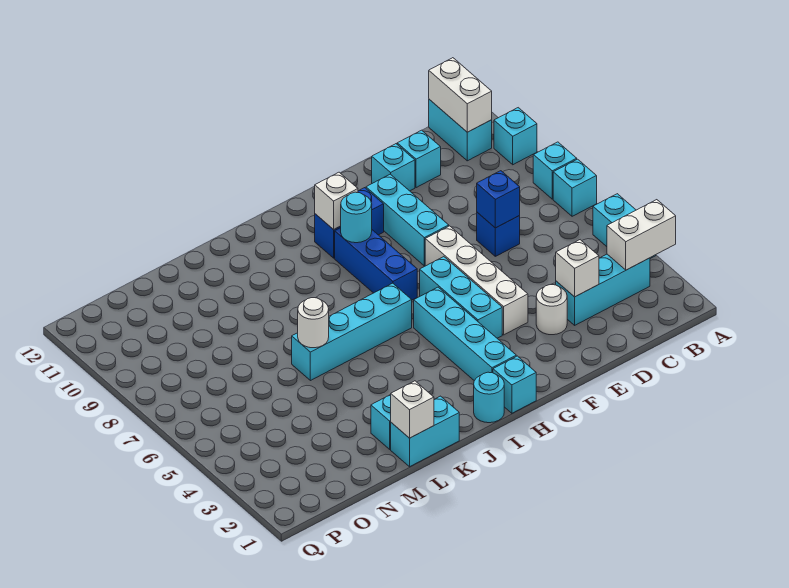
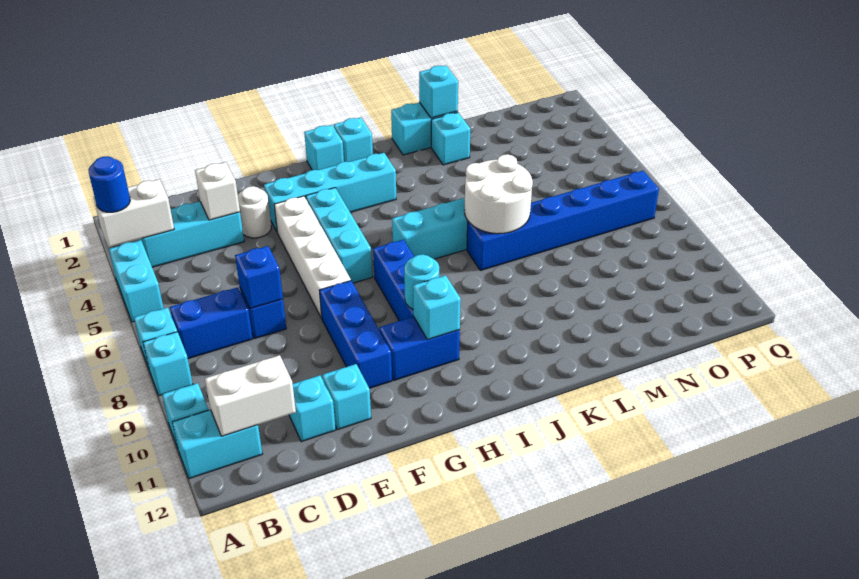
none -> blue 1x1 round brick [89,156,130,212]
none -> blue 1x2 brick [170,287,253,359]
cyan 1x2 brick [429,99,492,161] -> cyan 1x2 brick turned to [172,410,262,479]
white 1x2 brick [429,58,492,132] -> white 1x2 brick turned to [205,355,296,436]
cyan 1x3 brick [366,174,449,266] -> blue 1x3 brick [320,281,392,388]
cyan 1x4 brick [414,287,516,381] -> cyan 1x4 brick turned to [264,153,396,232]
white 1x1 brick [315,172,358,230] -> cyan 1x1 brick [413,275,461,340]
cyan 1x1 round brick [474,372,504,423] -> cyan 1x1 brick [334,118,373,162]
none -> blue 1x6 brick [467,171,659,270]
white 1x1 brick [391,381,434,438] -> cyan 1x1 brick [419,65,458,118]
white 1x1 round brick [298,298,329,348] -> white 2x2 round brick [465,154,533,234]

